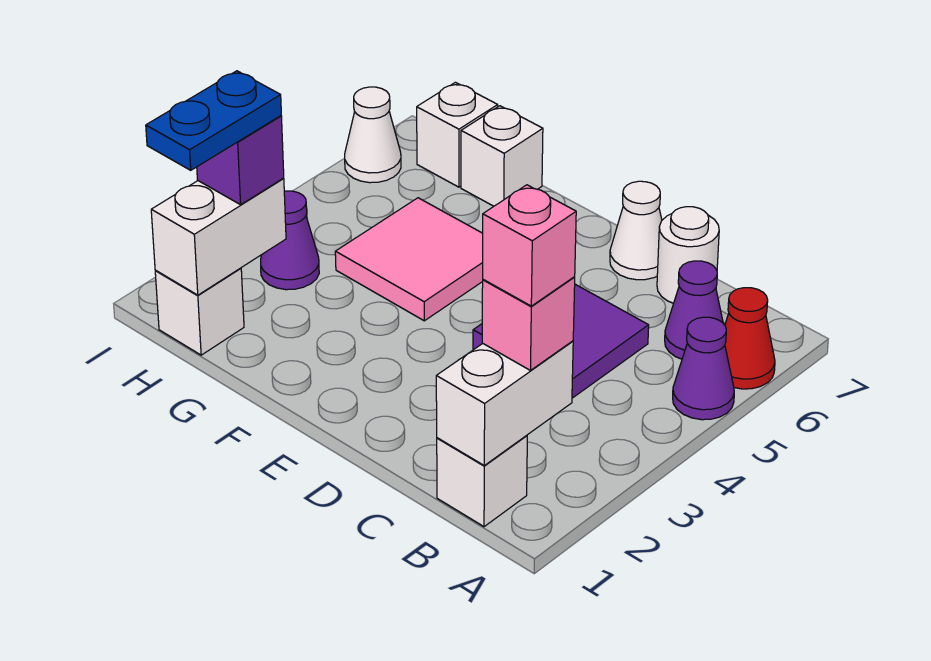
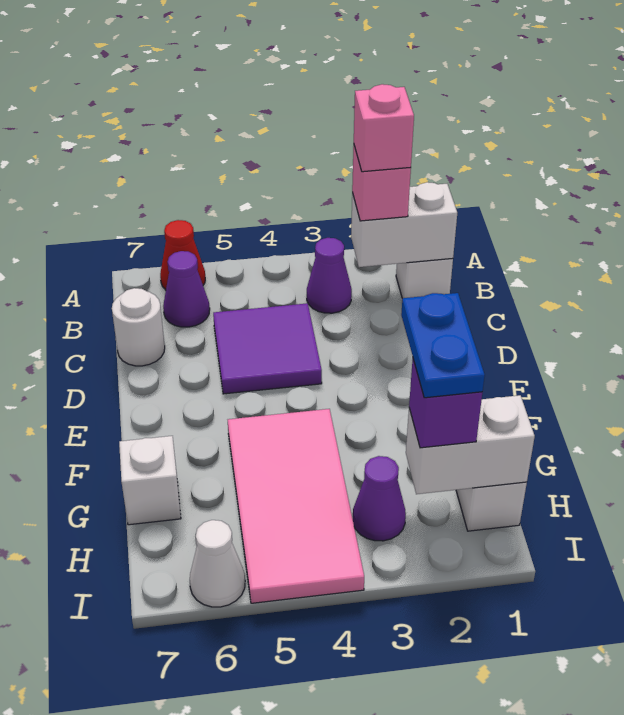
purple 1x1 cone [673,317,734,420] -> purple 1x1 cone moved to [307,238,352,313]
white 1x1 cone [610,181,662,280] -> none
pink 2x2 tile [335,198,483,321] -> pink 2x4 tile [228,409,364,603]
blue 1x2 plate [146,71,281,170] -> blue 1x2 plate turned to [401,293,485,398]
white 1x1 brick [417,82,498,187] -> none

